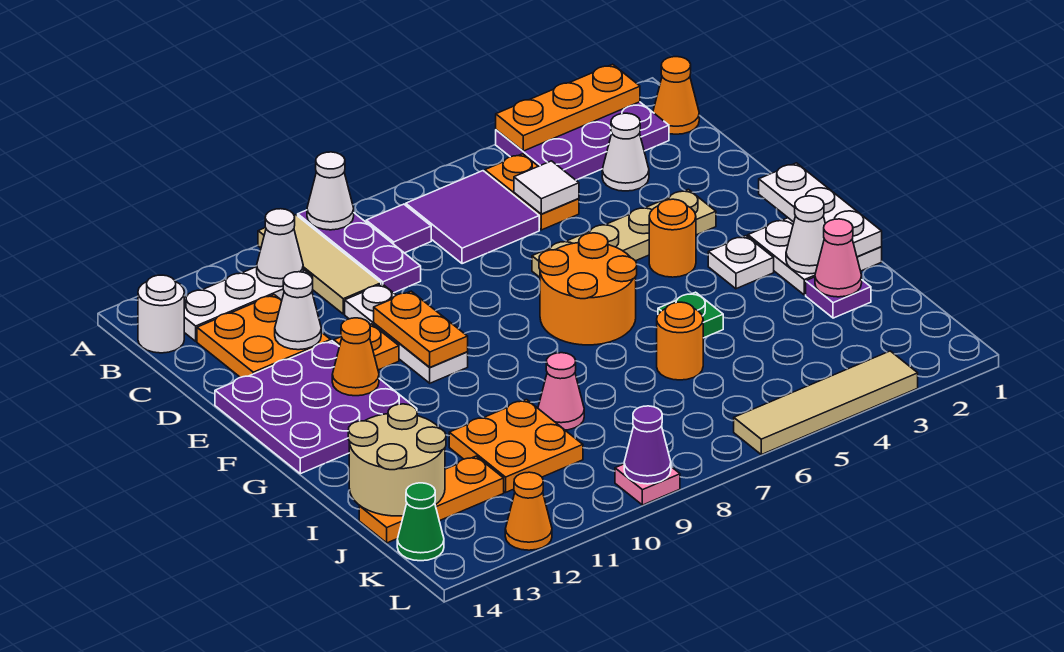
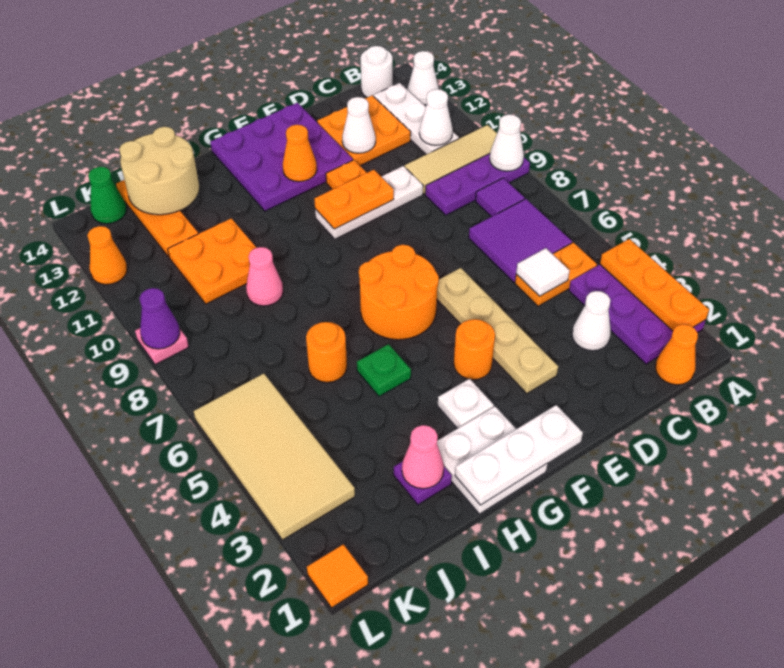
white 1x1 cone [786,196,825,274] -> white 1x1 cone moved to [407,51,439,105]
none -> orange 1x1 tile [307,544,368,608]
tan 1x4 tile [734,351,918,455] -> tan 2x4 tile [194,374,355,540]

